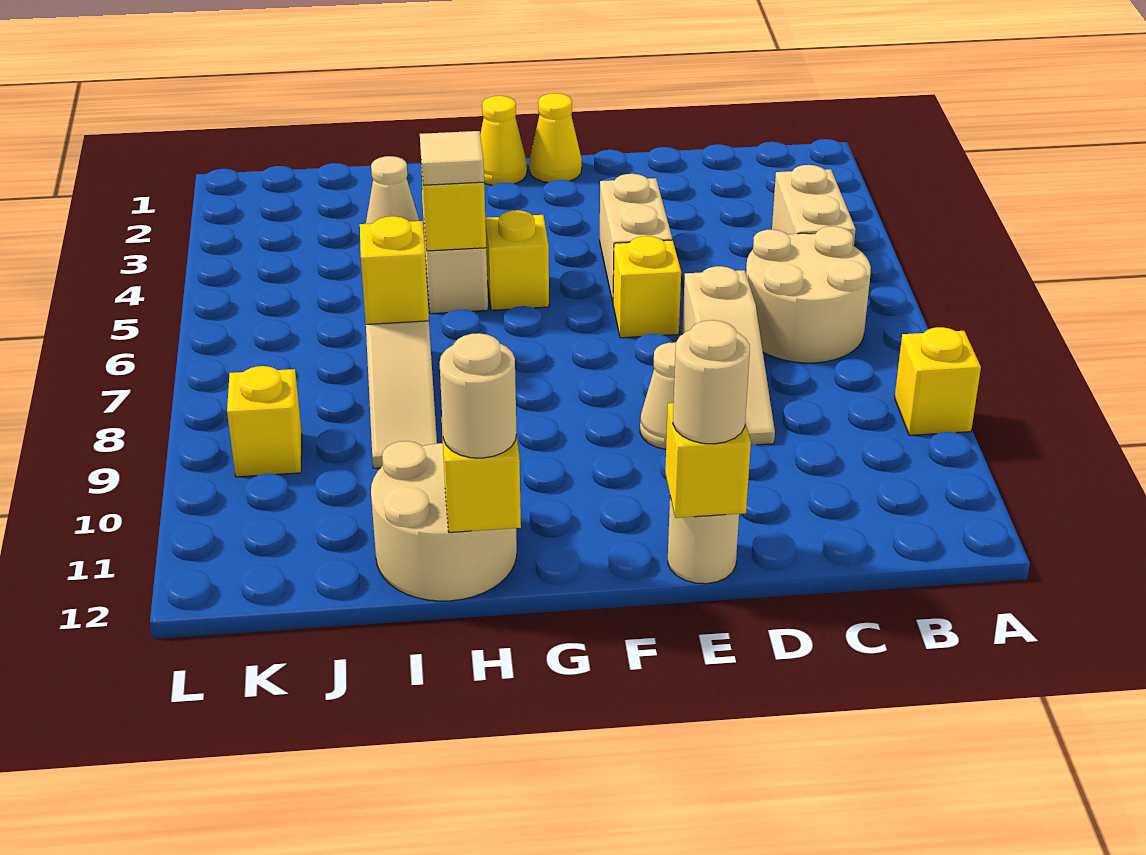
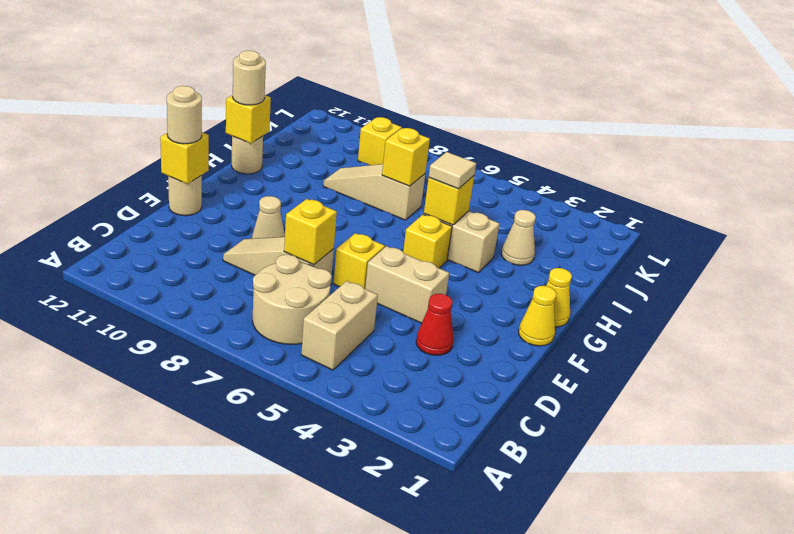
yellow 1x1 brick [895,327,981,435] -> yellow 1x1 brick moved to [284,199,337,265]
tan 1x2 brick [772,165,856,246] -> tan 1x2 brick turned to [301,281,378,370]
none -> red 1x1 cone [416,294,453,355]
tan 2x2 round brick [371,441,517,601] -> tan 1x1 round brick [232,136,263,174]

